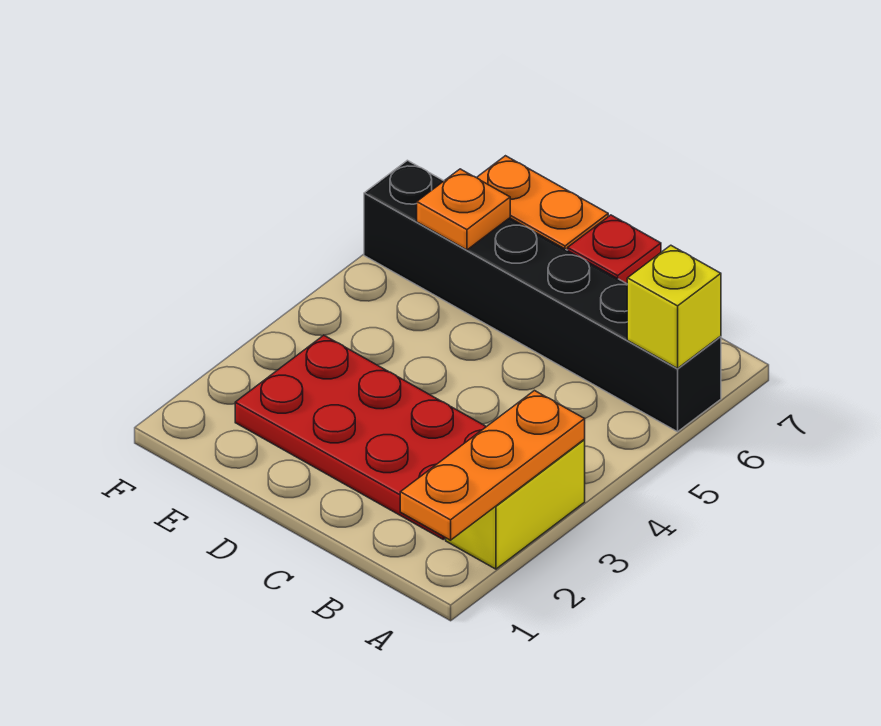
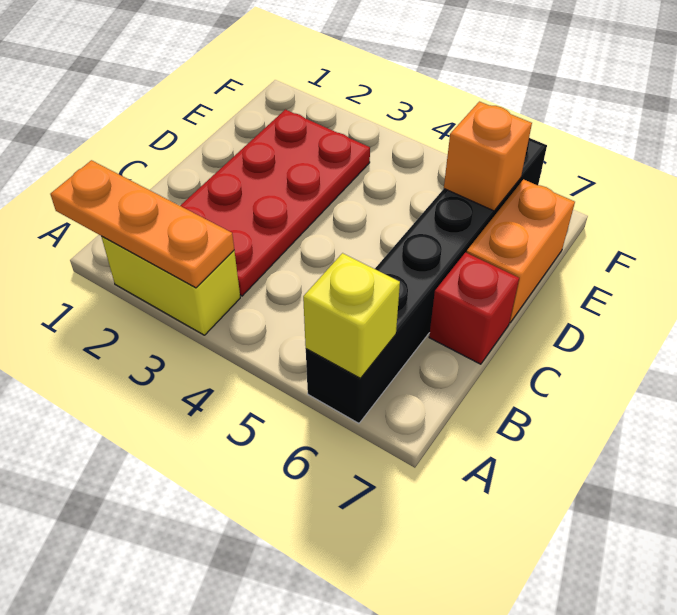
orange 1x1 plate [417,169,510,250] -> orange 1x1 brick [444,102,532,211]

